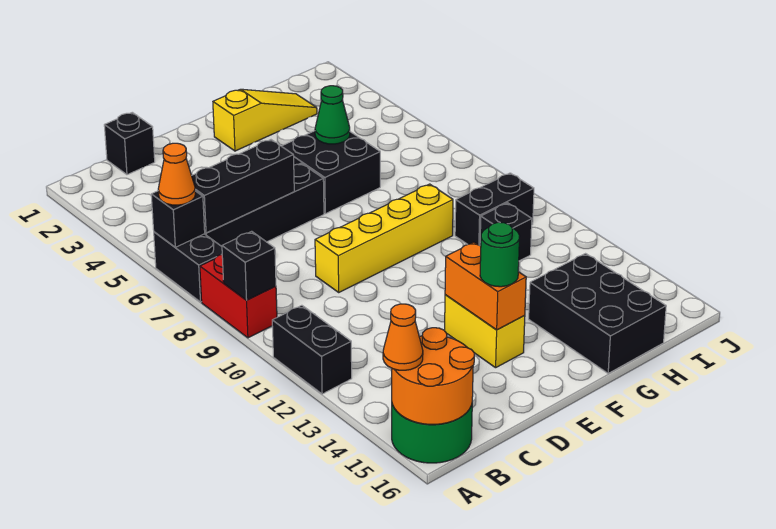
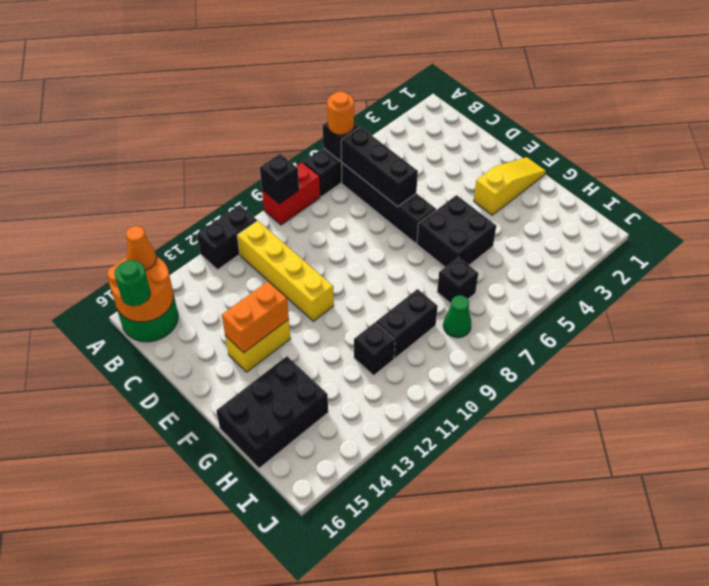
orange 1x1 cone [158,143,195,205] -> orange 1x1 round brick [327,92,354,135]
black 1x1 brick [104,112,155,175] -> black 1x1 brick moved to [437,257,478,303]
yellow 1x4 brick [315,184,453,292] -> yellow 1x4 brick moved to [237,221,334,321]
green 1x1 round brick [480,222,520,287] -> green 1x1 round brick moved to [115,260,150,306]
yellow 1x3 slope [213,89,317,151] -> yellow 1x3 slope turned to [474,157,546,215]
green 1x1 cone [315,86,350,144] -> green 1x1 cone moved to [443,295,471,338]
black 1x2 brick [455,173,534,245] -> black 1x2 brick turned to [376,289,438,358]

